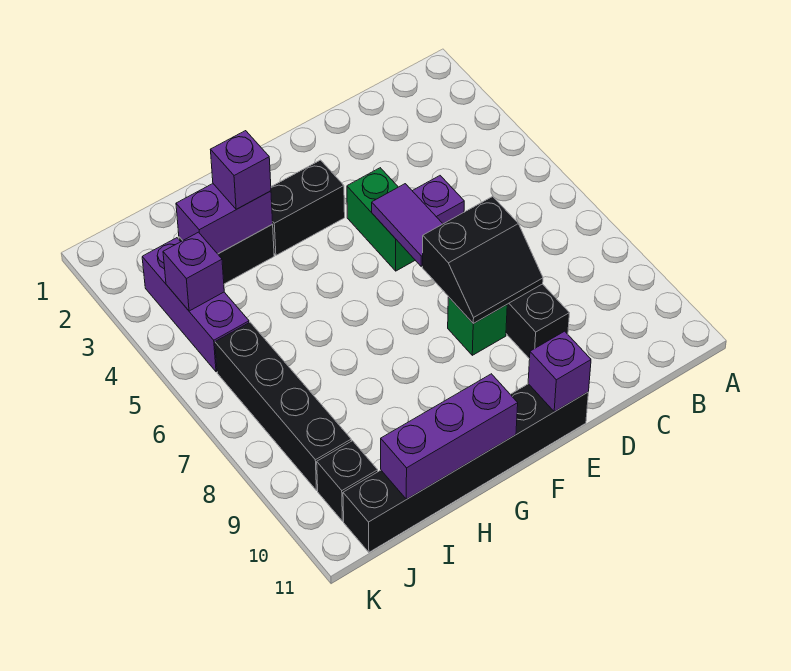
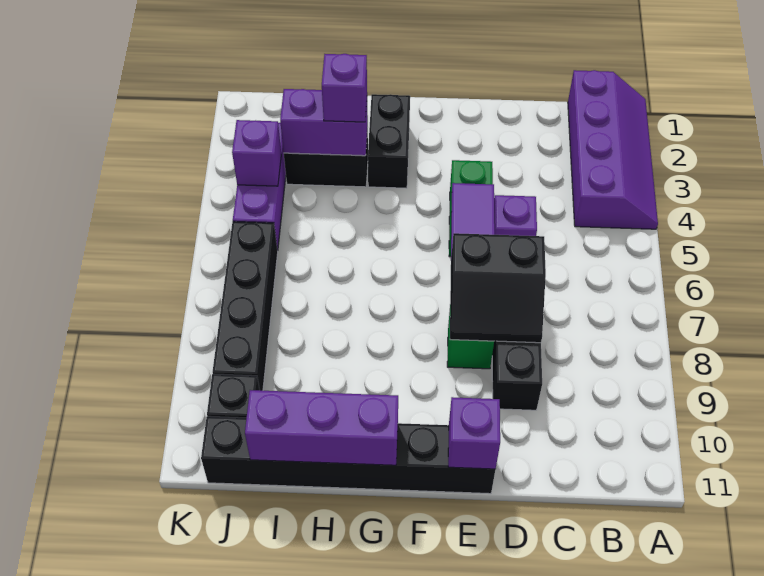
none -> purple 2x4 slope [568,70,658,229]
black 1x2 brick [271,160,345,255] -> black 1x2 brick turned to [368,94,410,188]

